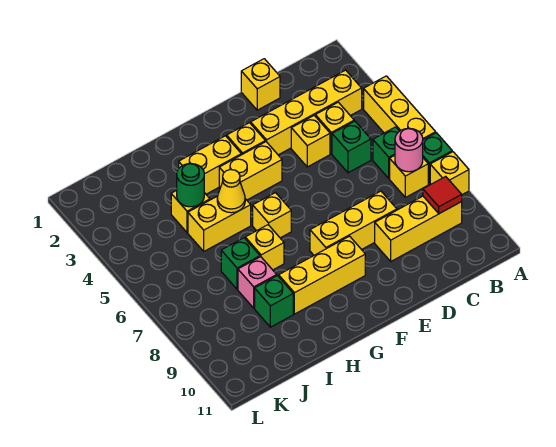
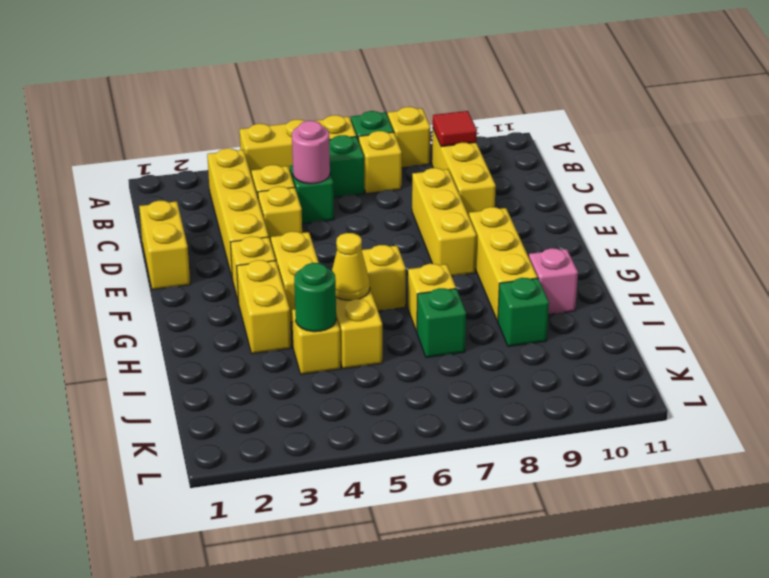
pink 1x1 round brick [395,128,423,172] -> pink 1x1 round brick moved to [292,121,330,184]
yellow 1x1 brick [241,59,280,110] -> yellow 1x2 brick [139,201,190,290]
pink 1x1 brick [238,257,277,308] -> pink 1x1 brick moved to [529,248,578,315]

